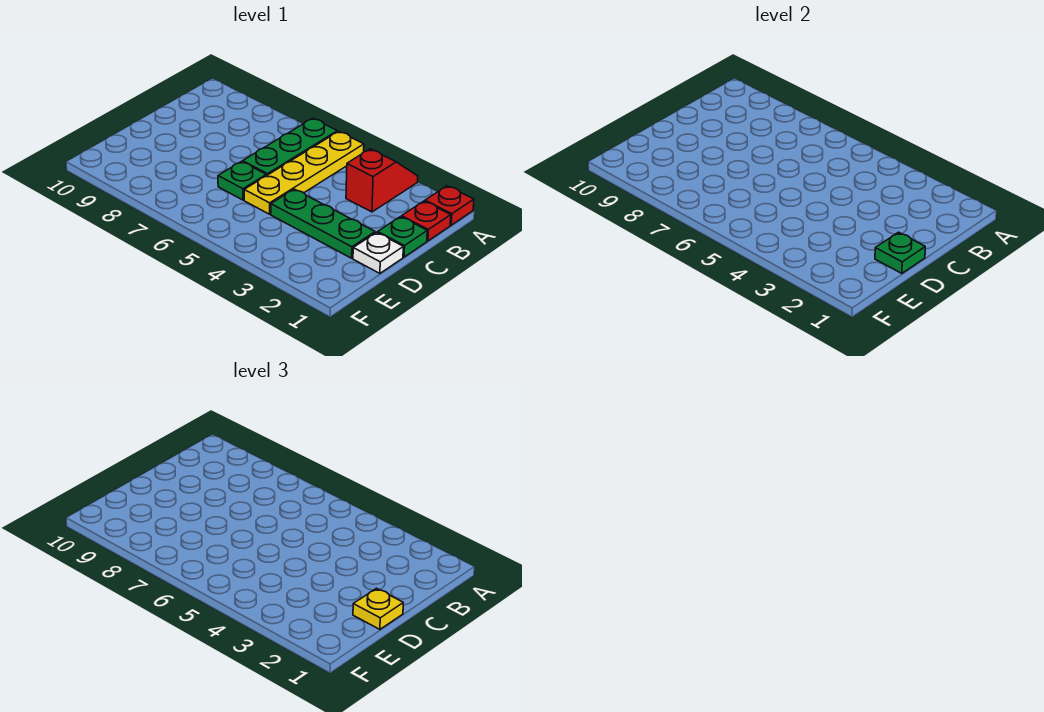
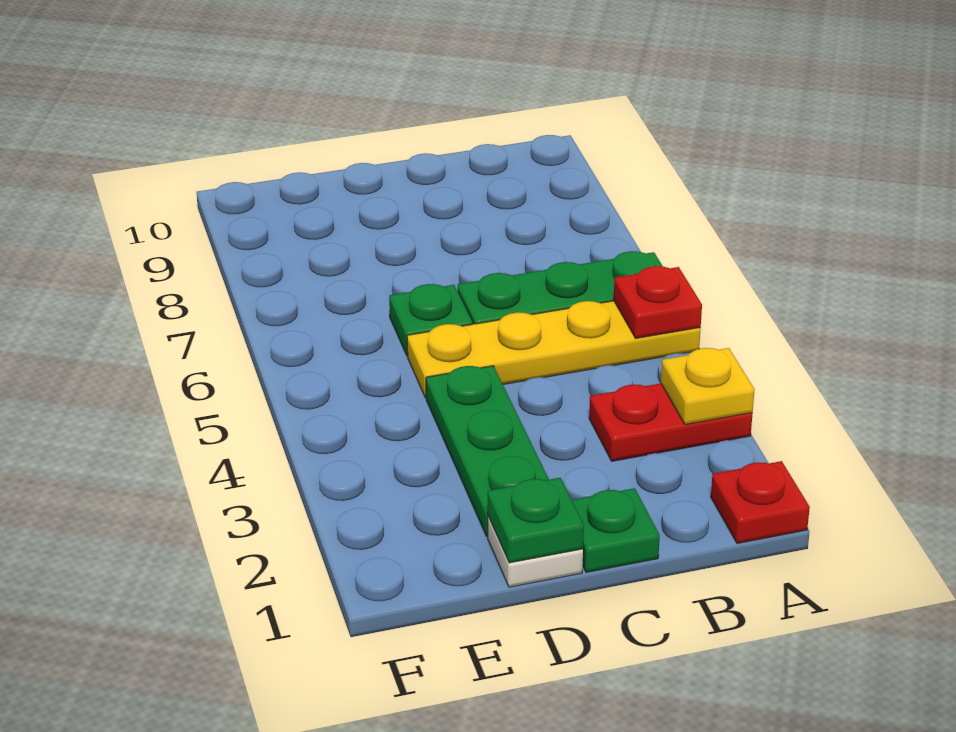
red 1x2 slope [346,149,418,212] -> red 1x2 plate [589,383,753,461]
red 1x1 plate [402,201,451,241] -> red 1x1 plate moved to [614,266,702,338]
yellow 1x1 plate [353,588,403,629] -> yellow 1x1 plate moved to [661,348,755,425]

